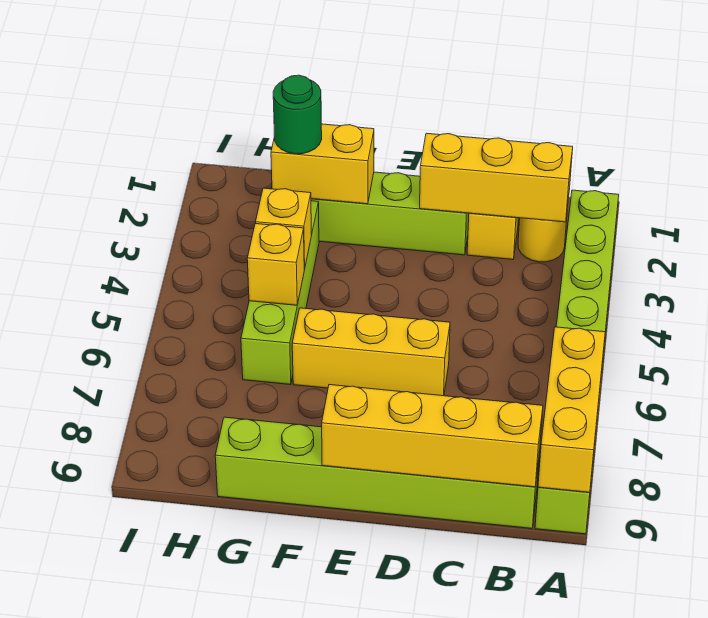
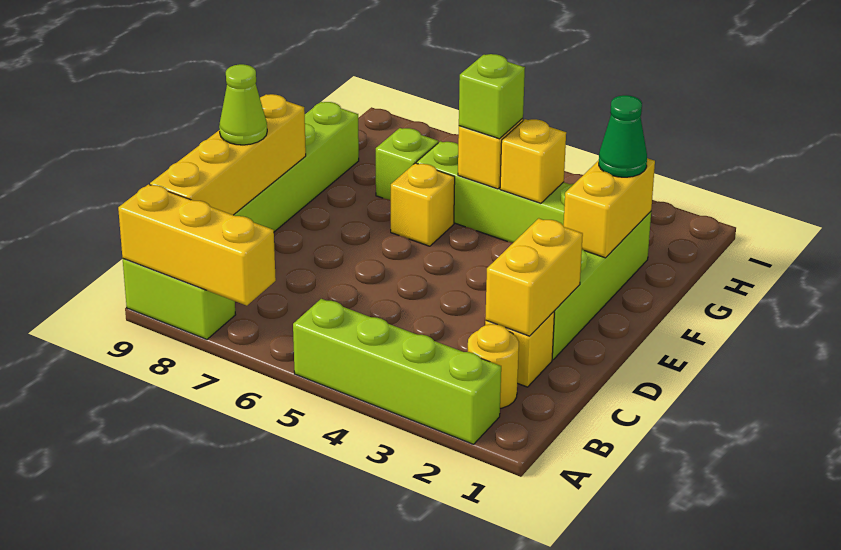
yellow 1x3 brick [420,133,573,222] -> yellow 1x2 brick [485,218,583,336]
yellow 1x3 brick [292,308,450,396] -> yellow 1x1 brick [391,163,455,246]
none -> lime 1x1 cone [219,64,267,145]
green 1x1 round brick [273,75,322,154] -> green 1x1 cone [599,95,647,177]
none -> lime 1x1 brick [459,54,525,139]
none -> lime 1x1 brick [376,128,438,200]

